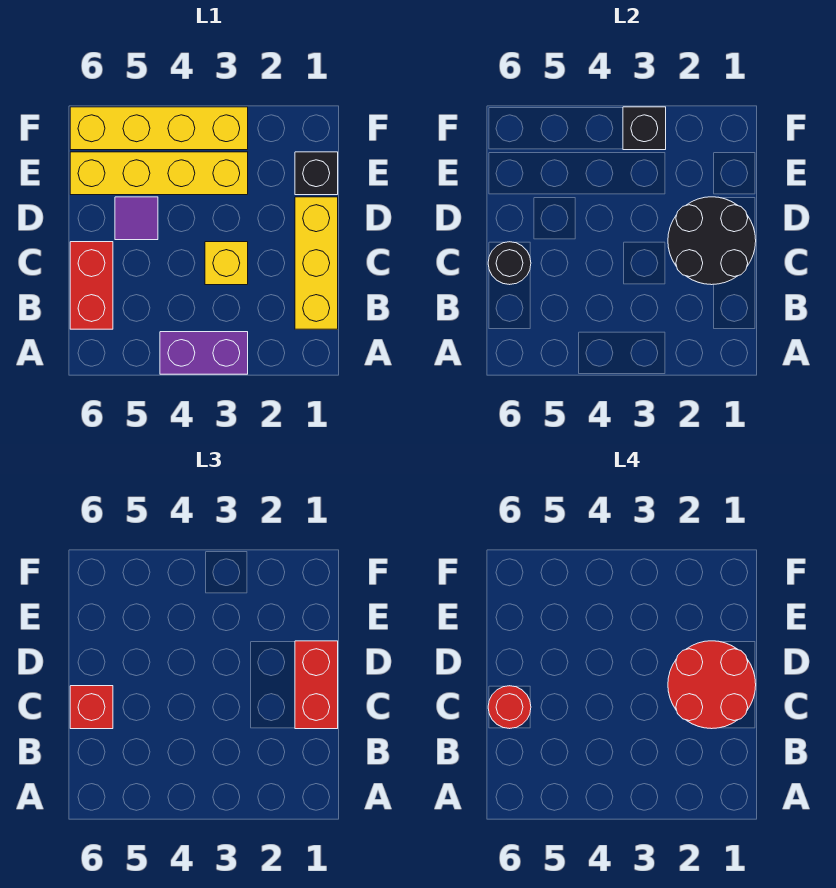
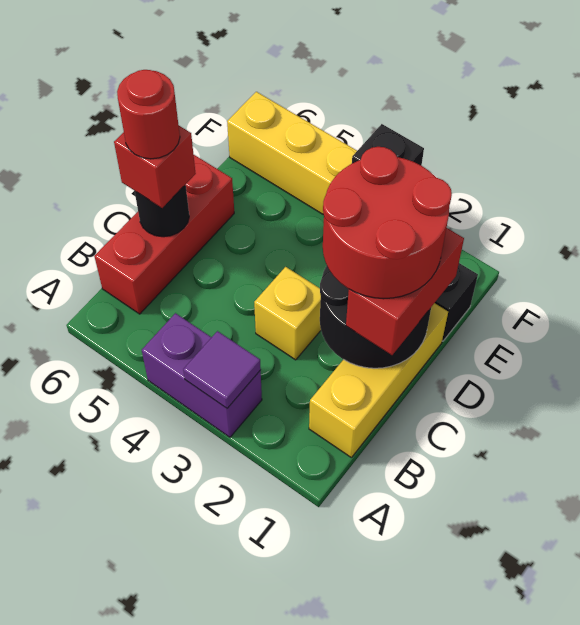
red 1x2 brick [70,242,113,329] -> red 1x3 brick [94,155,234,314]
purple 1x1 tile [115,197,158,240] -> purple 1x1 tile moved to [183,331,261,408]
yellow 1x4 brick [70,152,248,195] -> none

